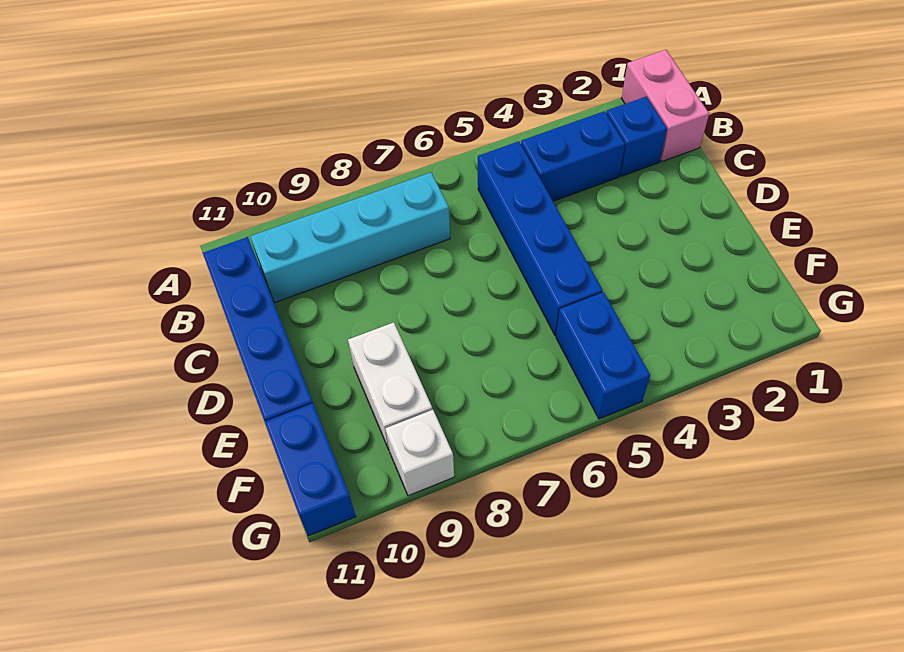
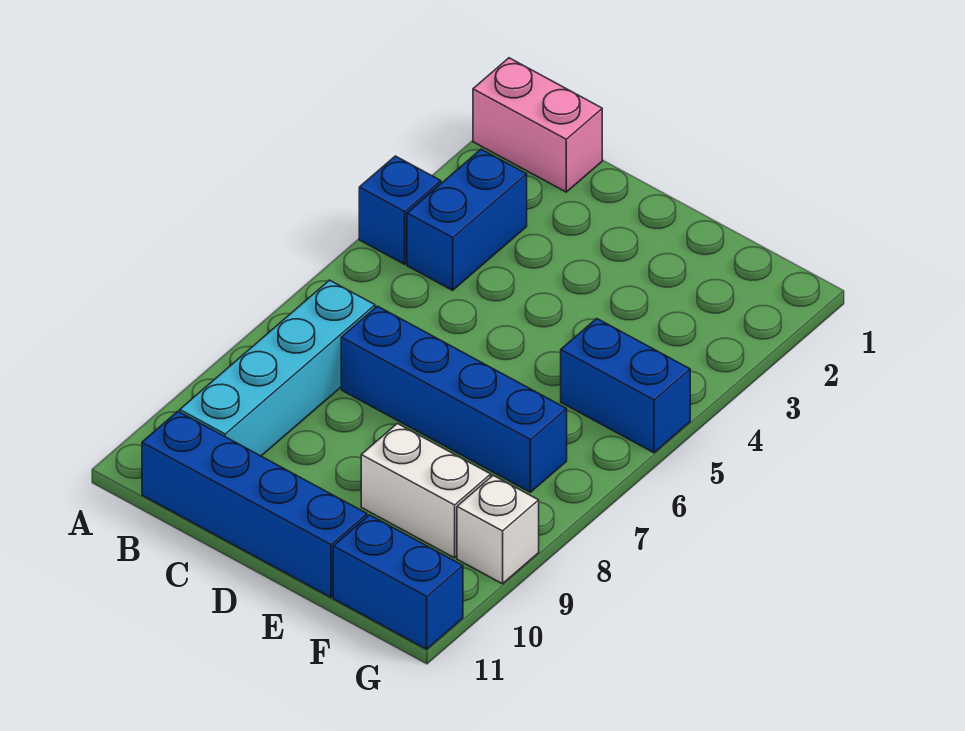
blue 1x1 brick [606,96,667,176] -> blue 1x1 brick moved to [359,156,441,264]
blue 1x4 brick [478,141,603,336] -> blue 1x4 brick moved to [341,306,567,492]

